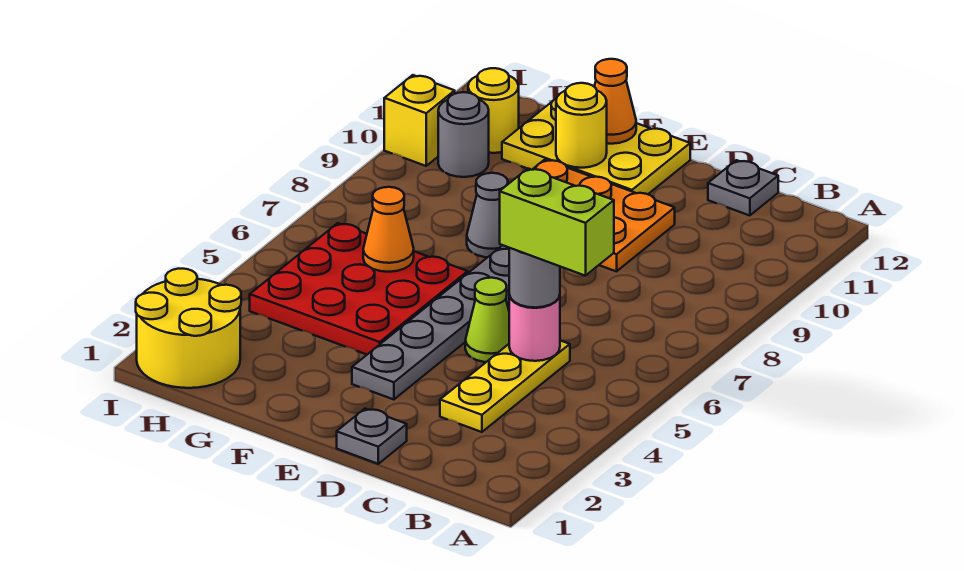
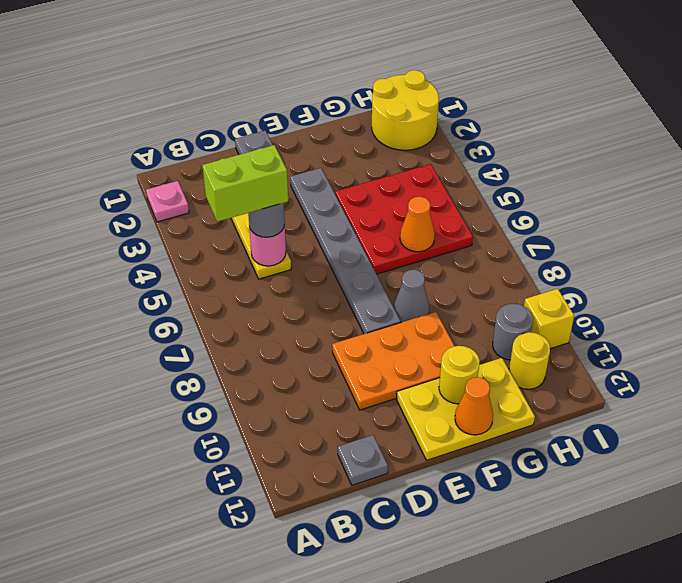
none -> pink 1x1 plate [146,181,189,222]
lime 1x1 cone [465,278,509,362] -> none

